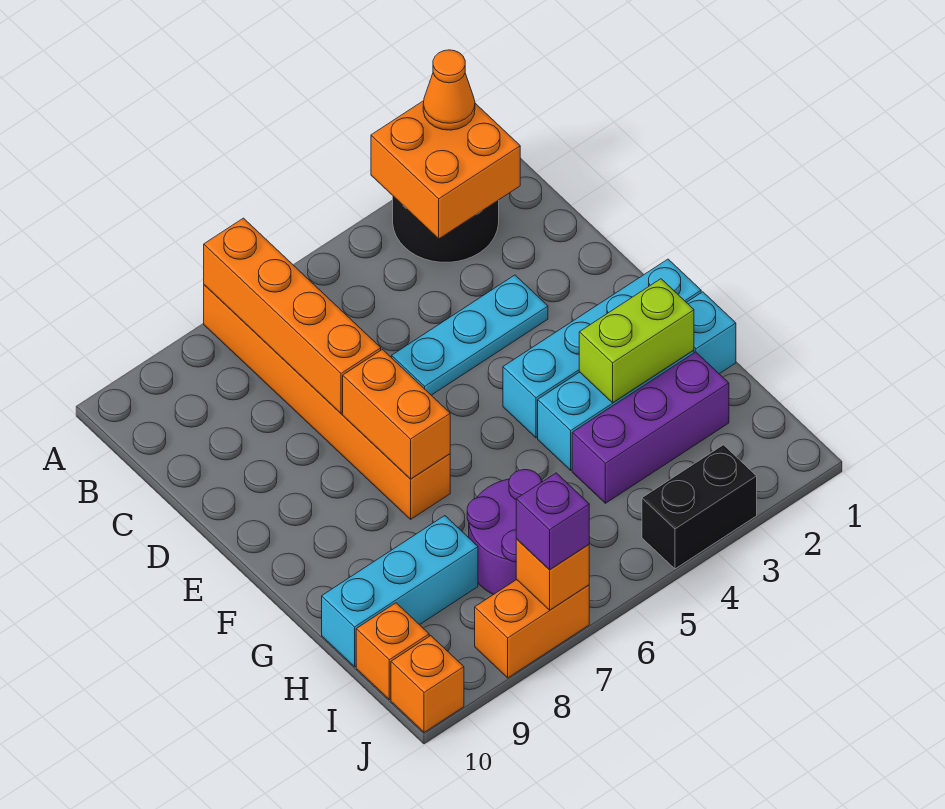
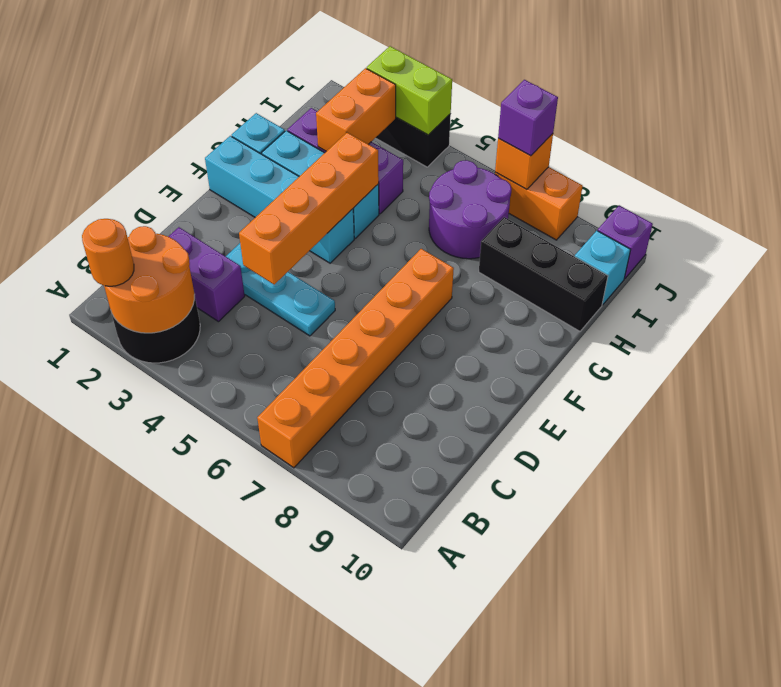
orange 2x2 brick [371,101,520,239] -> orange 2x2 round brick [104,226,195,333]
orange 1x1 cone [423,50,475,130] -> orange 1x1 round brick [82,219,134,286]
orange 1x4 brick [204,218,381,413] -> orange 1x4 brick moved to [239,133,379,284]
none -> purple 1x2 brick [168,227,245,322]
orange 1x2 brick [343,349,450,479] -> orange 1x2 brick moved to [316,68,396,151]
lime 1x2 brick [579,279,694,403] -> lime 1x2 brick moved to [367,46,452,135]
cyan 1x3 brick [322,516,478,667] -> black 1x3 brick [479,217,608,331]
orange 1x1 brick [356,603,429,700] -> cyan 1x1 brick [575,231,631,305]
orange 1x1 brick [391,636,464,732] -> purple 1x1 brick [598,205,653,279]

